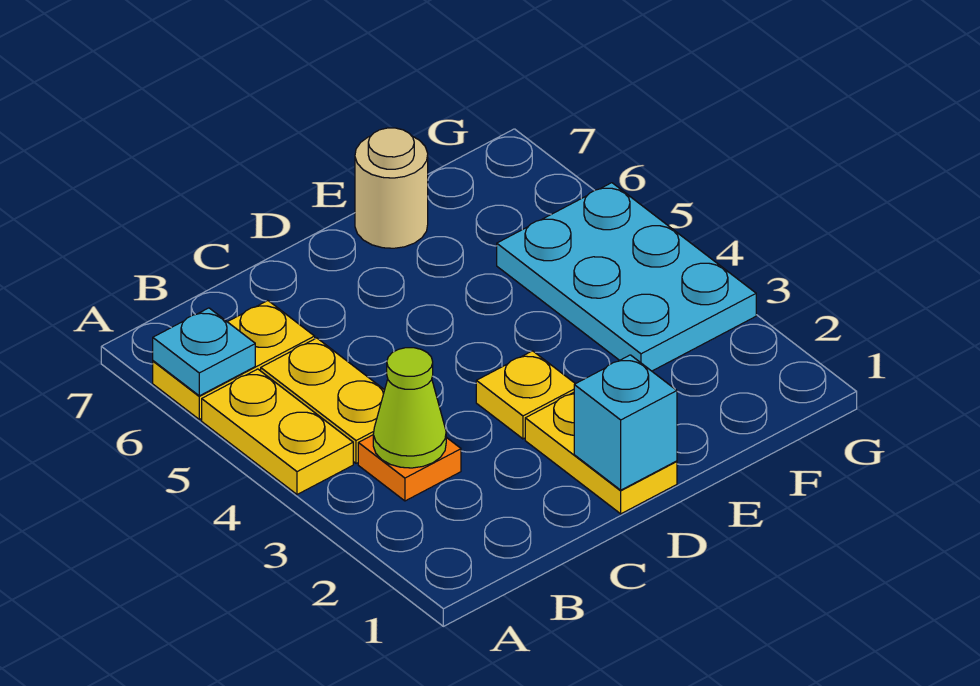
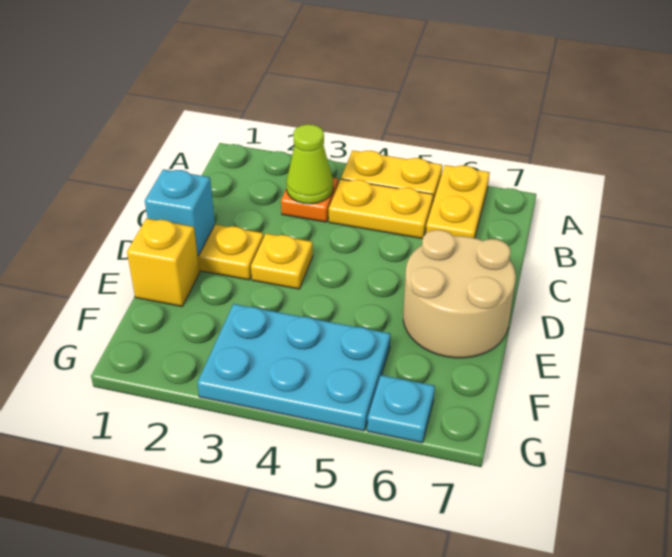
cyan 1x1 plate [153,308,255,396] -> cyan 1x1 plate moved to [367,375,435,443]
none -> yellow 1x1 brick [127,218,200,306]
tan 1x1 round brick [355,128,428,248] -> tan 2x2 round brick [403,230,516,358]

